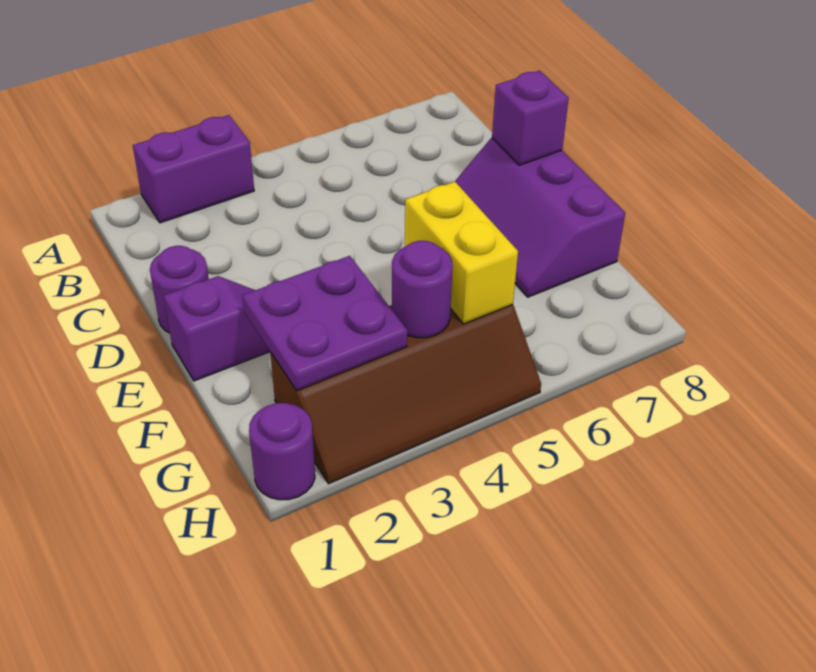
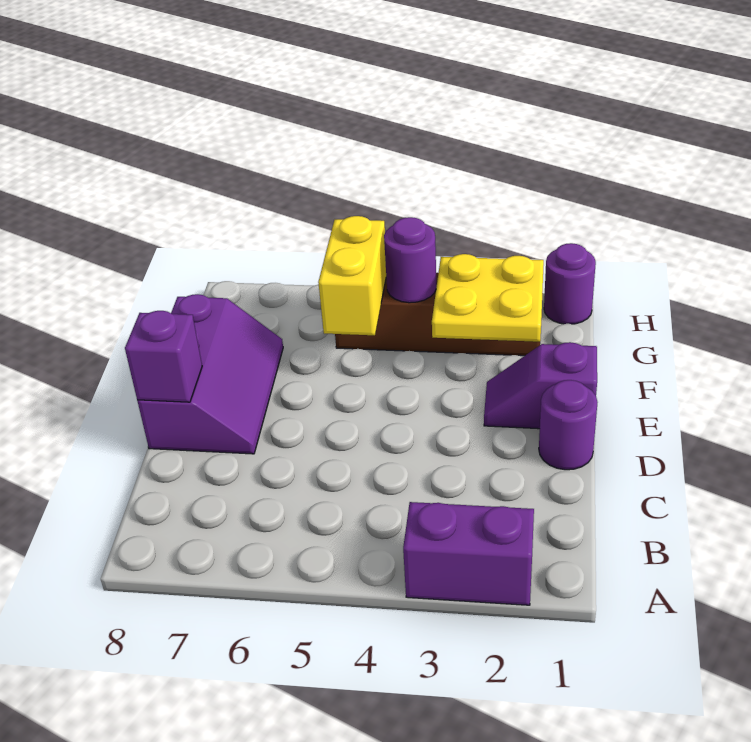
purple 2x2 plate [242,256,407,391] -> yellow 2x2 plate [432,254,544,342]

